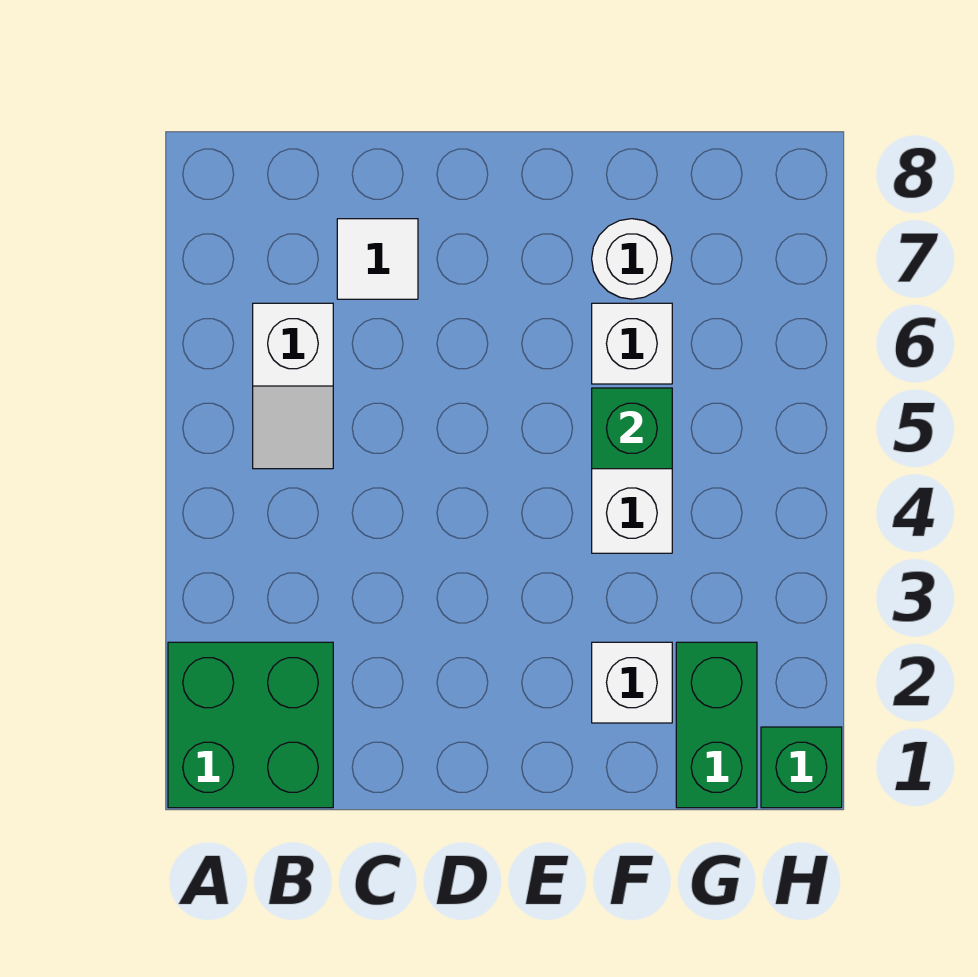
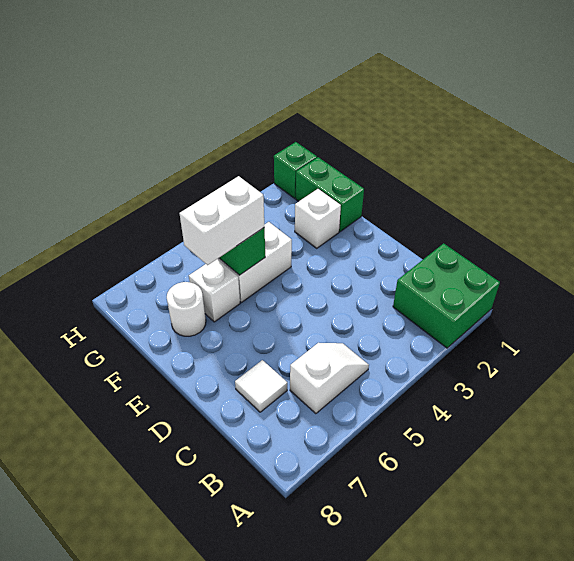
none -> white 1x2 brick [179,176,264,265]
green 1x2 brick [676,642,757,808] -> green 1x2 brick turned to [296,157,364,232]

